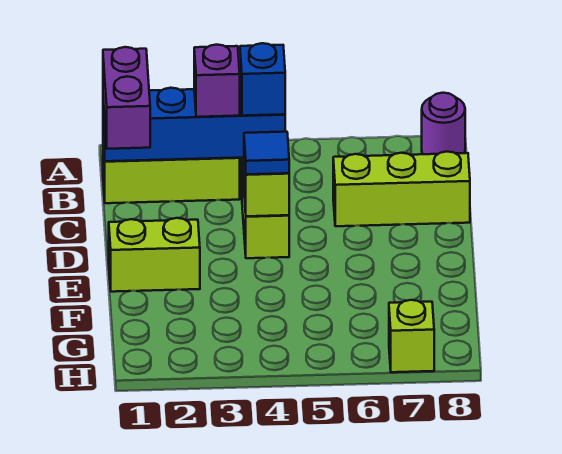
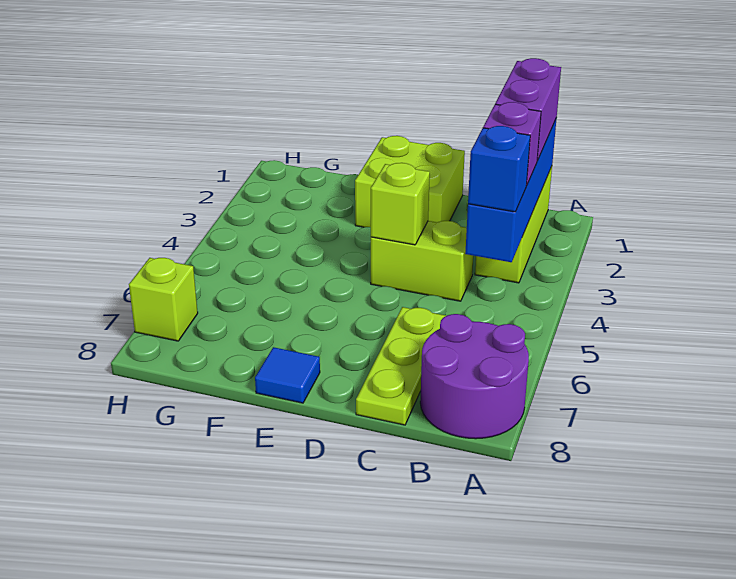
purple 1x1 round brick [422,93,465,154] -> purple 2x2 round brick [420,314,529,439]
purple 1x2 brick [103,47,150,149] -> purple 1x2 brick turned to [495,58,561,161]
lime 1x3 brick [333,152,470,226] -> lime 1x3 plate [356,307,446,425]
blue 1x1 tile [244,132,289,174] -> blue 1x1 tile moved to [255,347,320,403]
lime 1x2 brick [109,218,200,292] -> lime 2x2 brick [355,136,465,227]

